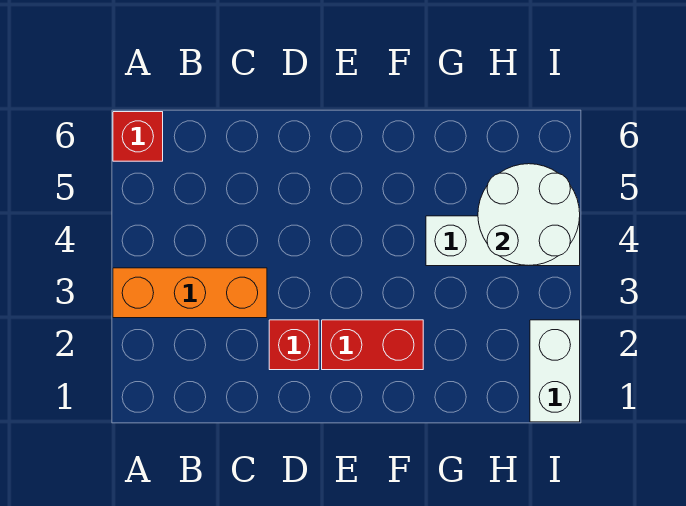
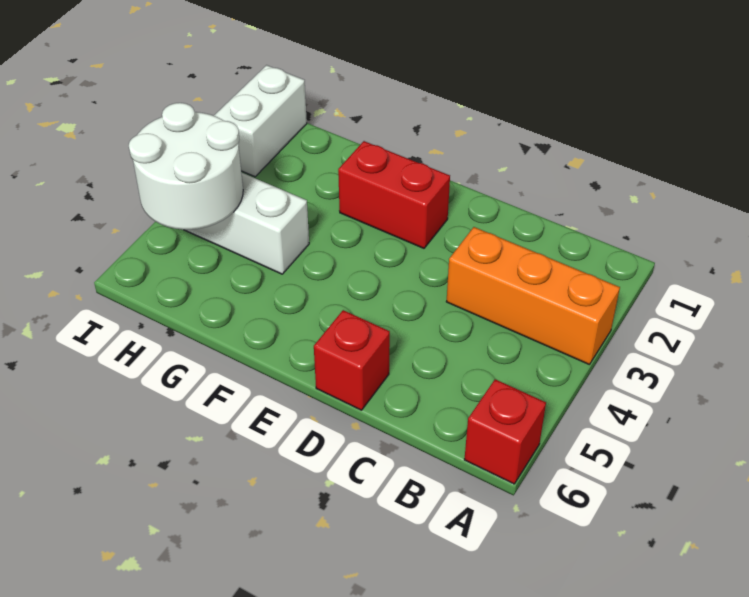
red 1x1 brick [269,320,319,370] -> red 1x1 brick moved to [314,310,390,410]

